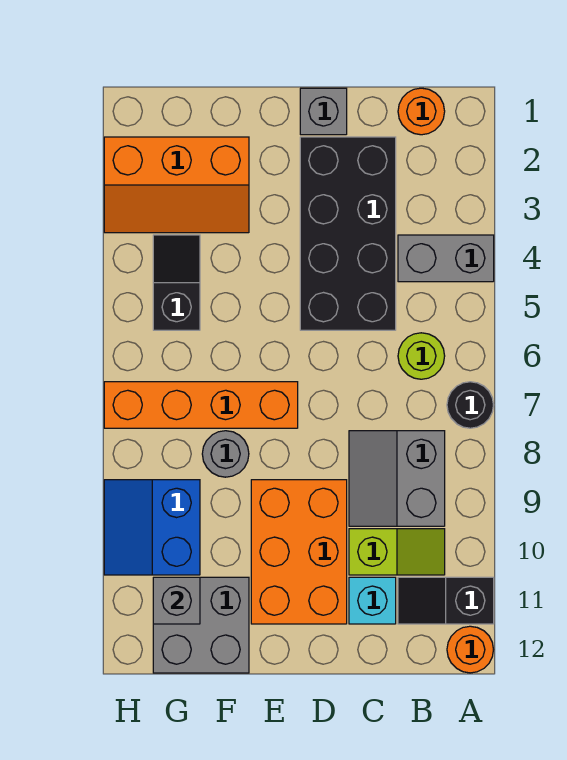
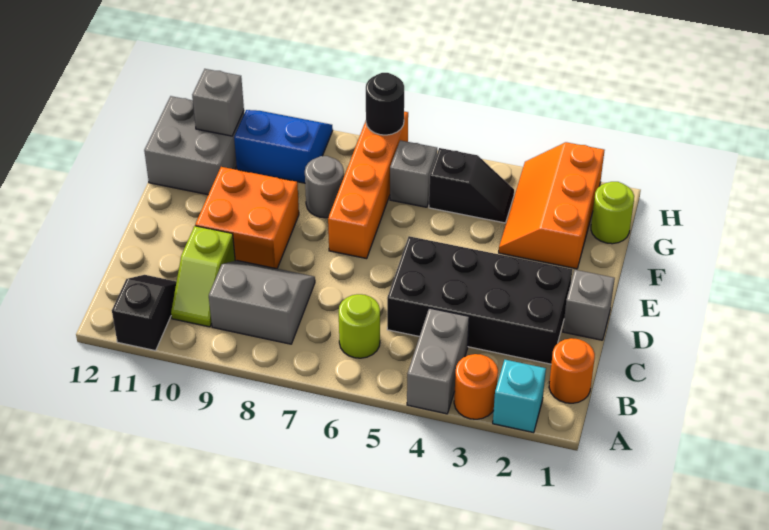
black 1x1 round brick [447,382,493,428] -> black 1x1 round brick moved to [366,73,404,135]
orange 1x1 round brick [447,626,494,673] -> orange 1x1 round brick moved to [454,354,498,419]
cyan 1x1 brick [349,577,396,624] -> cyan 1x1 brick moved to [493,360,546,433]
orange 2x3 brick [251,480,347,624] -> orange 2x2 brick [195,167,299,269]
none -> lime 1x1 round brick [591,182,634,244]
none -> grey 1x1 brick [390,140,437,207]

